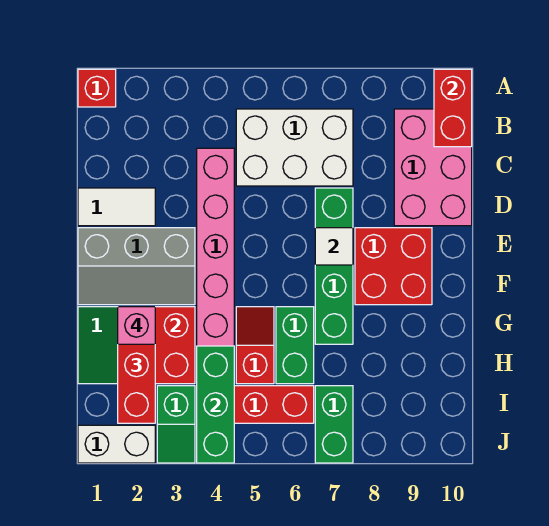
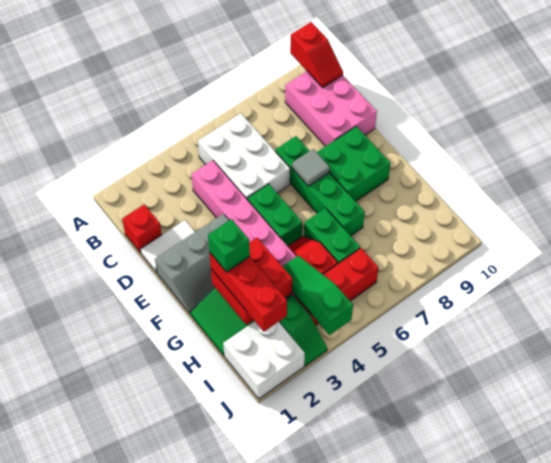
red 1x1 brick [78,69,116,107] -> red 1x1 brick moved to [122,204,162,253]
red 1x2 brick [434,69,472,147] -> red 1x2 slope [290,22,343,87]
white 2x3 brick [236,109,353,186] -> white 2x3 brick turned to [198,113,290,199]
white 1x1 tile [315,228,353,265] -> grey 1x1 tile [292,149,330,186]
red 2x2 brick [355,228,432,305] -> green 2x2 brick [317,126,390,201]
pink 1x1 brick [118,307,155,344] -> green 1x1 brick [208,219,250,272]
green 1x3 brick [197,346,234,463] -> green 1x3 slope [282,256,353,335]
green 1x2 brick [315,386,353,463] -> green 1x2 brick moved to [247,184,302,246]
white 1x2 brick [78,425,155,463] -> white 2x2 brick [223,321,305,399]

